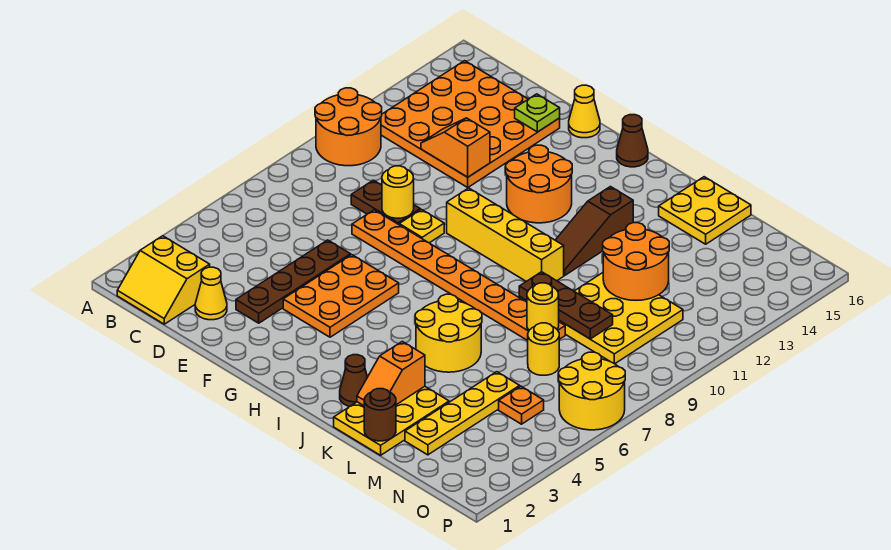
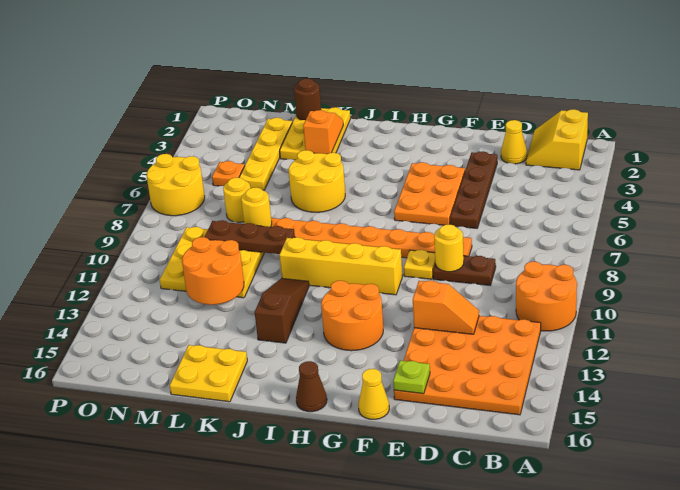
yellow 2x2 slope [117,236,210,324] -> yellow 2x2 slope turned to [526,109,588,170]
brown 1x1 cone [340,355,367,407] -> none

